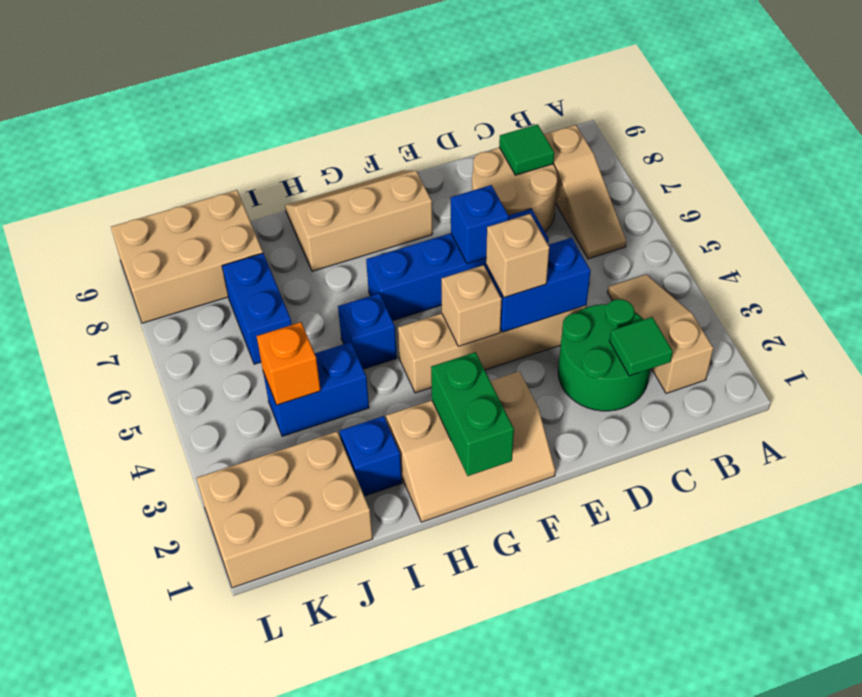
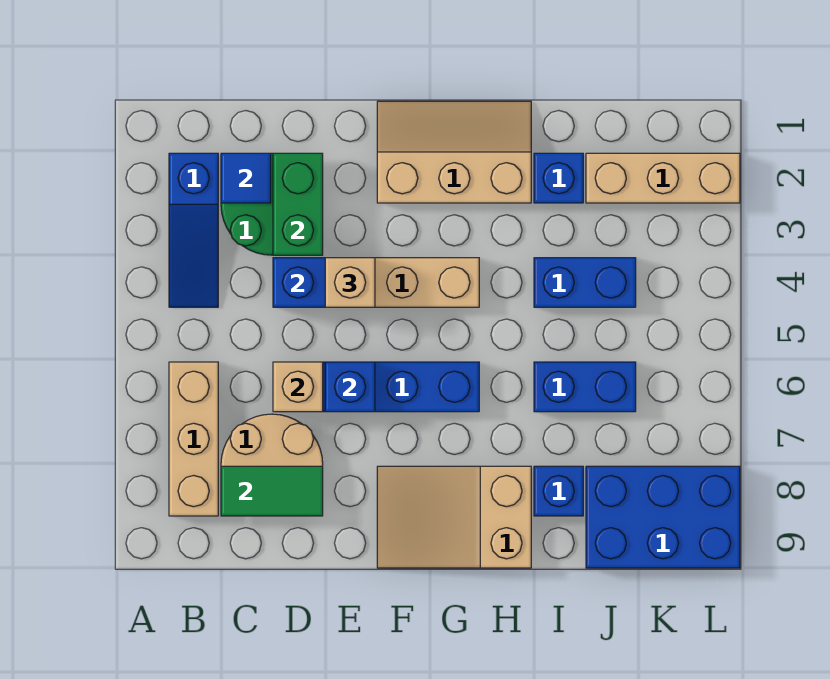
tan 1x3 slope [607,274,713,393] -> blue 1x3 slope [169,153,218,307]
tan 1x3 slope [544,125,626,259] -> tan 1x3 brick [169,362,218,516]
green 1x1 tile [610,317,673,376] -> blue 1x1 tile [221,153,271,203]
green 1x1 tile [499,124,554,175] -> green 1x2 tile [221,466,323,516]
tan 1x1 brick [441,265,502,346] -> tan 1x1 brick moved to [273,362,323,412]
tan 2x3 slope [285,170,432,271] -> tan 2x3 slope turned to [377,466,531,568]
green 1x2 brick [431,352,514,476] -> green 1x2 brick moved to [273,153,323,255]
blue 1x1 brick [338,293,397,369] -> blue 1x1 brick moved to [534,466,583,516]
tan 2x3 brick [197,432,373,588] -> tan 1x3 brick [586,153,740,203]
orange 1x1 brick [257,322,321,405] -> none
blue 1x2 brick [222,253,292,364] -> blue 1x2 brick turned to [534,362,636,412]
tan 2x3 brick [111,190,263,323] -> blue 2x3 brick [586,466,740,568]

